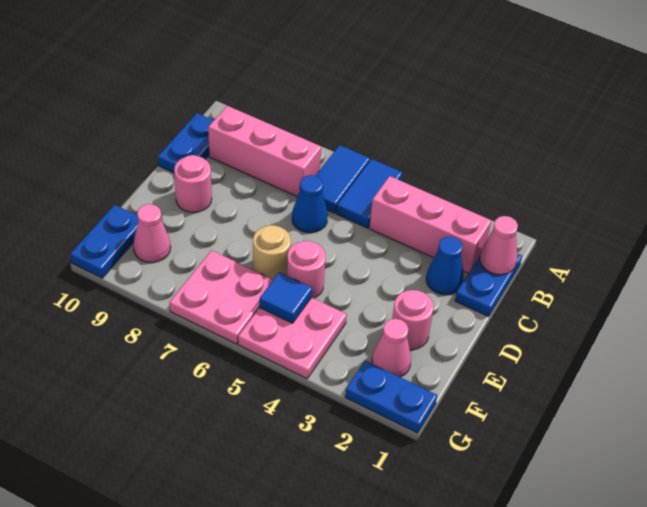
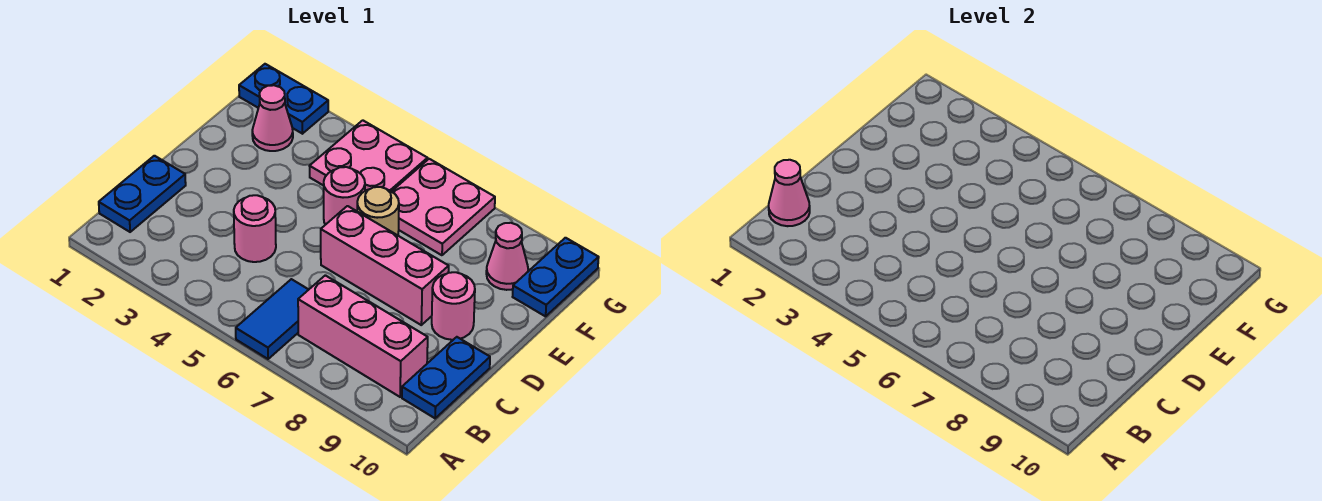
blue 1x2 tile [336,159,402,228] -> none
pink 1x3 brick [369,176,491,273] -> pink 1x3 brick moved to [321,206,449,325]
blue 1x1 cone [426,236,464,295] -> none
blue 1x1 cone [292,175,328,233] -> none
pink 1x1 round brick [392,290,433,350] -> pink 1x1 round brick moved to [234,195,276,262]
blue 1x1 tile [259,272,312,323] -> none

